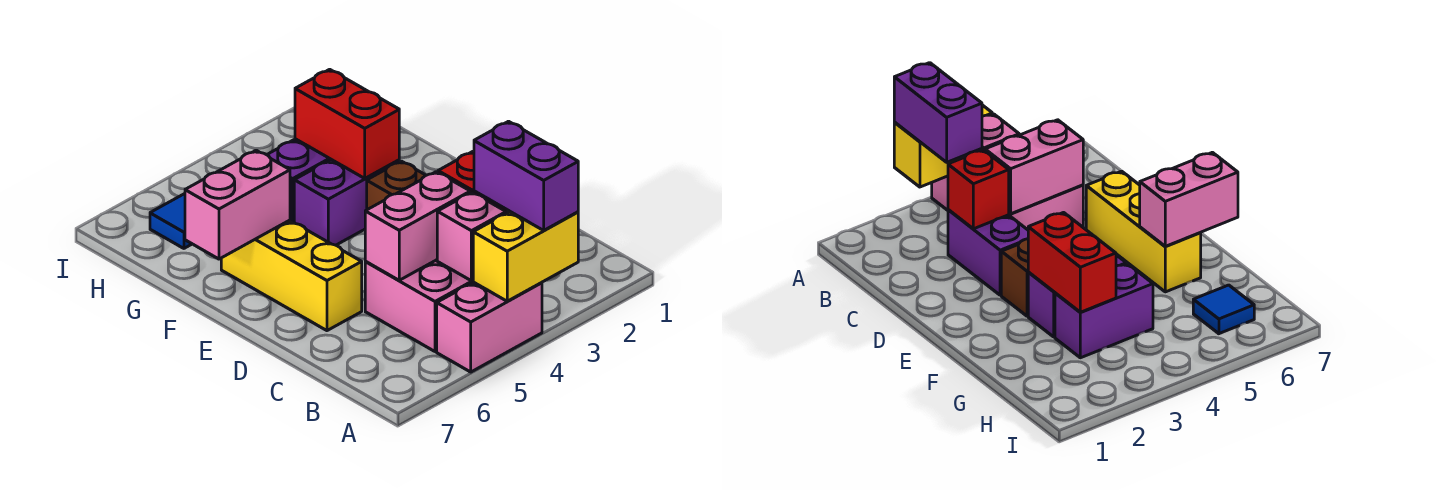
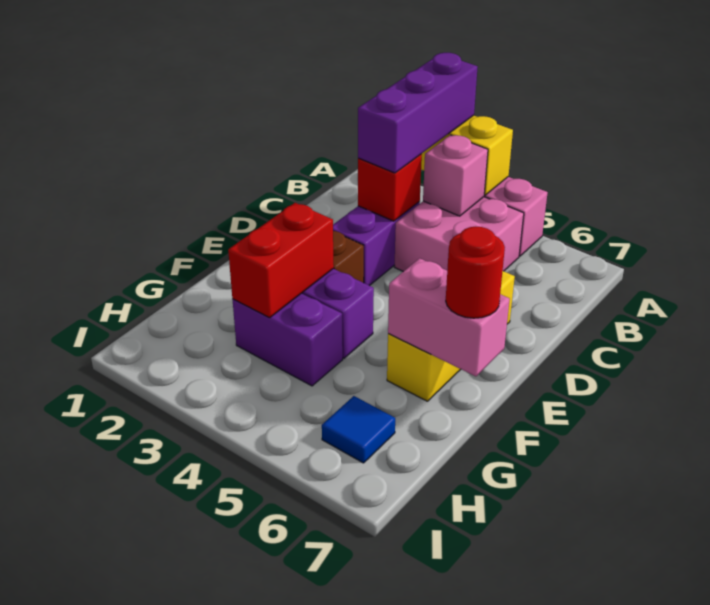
purple 1x2 brick [474,121,578,230] -> purple 1x3 brick [358,53,478,173]
pink 1x2 brick [365,172,470,280] -> none
none -> red 1x1 round brick [446,227,505,318]

